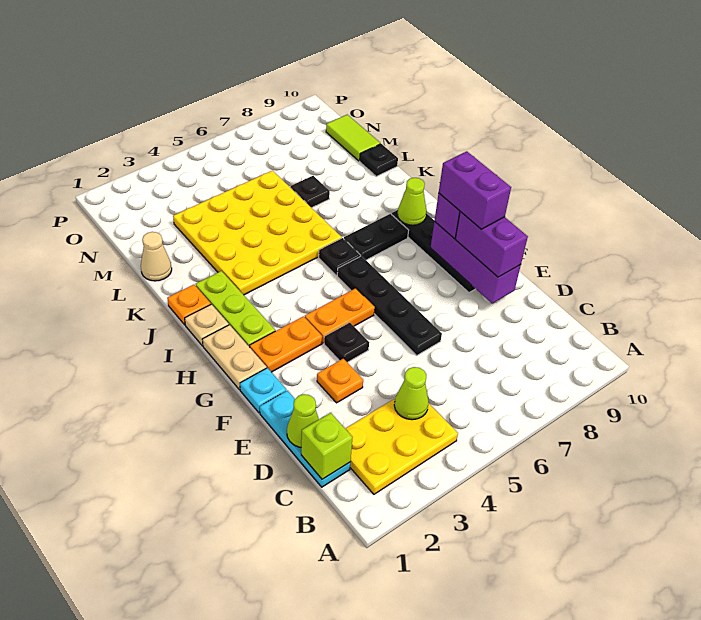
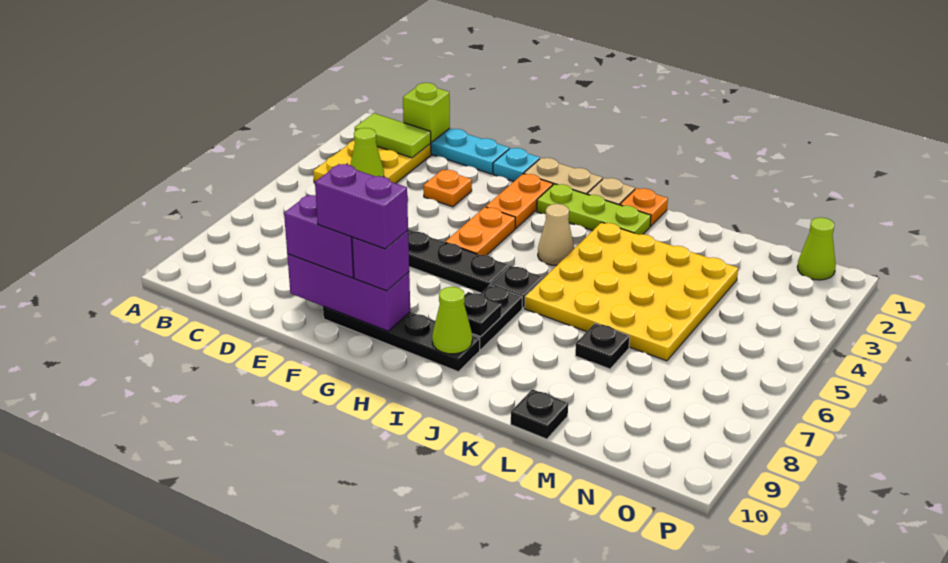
lime 1x1 cone [287,394,319,447] -> lime 1x1 cone moved to [797,218,836,280]
black 1x1 plate [324,322,369,362] -> black 1x1 plate moved to [464,292,502,337]
tan 1x1 cone [141,232,172,281] -> tan 1x1 cone moved to [538,204,574,265]
lime 1x2 tile [326,115,380,161] -> lime 1x2 tile moved to [355,113,431,158]

